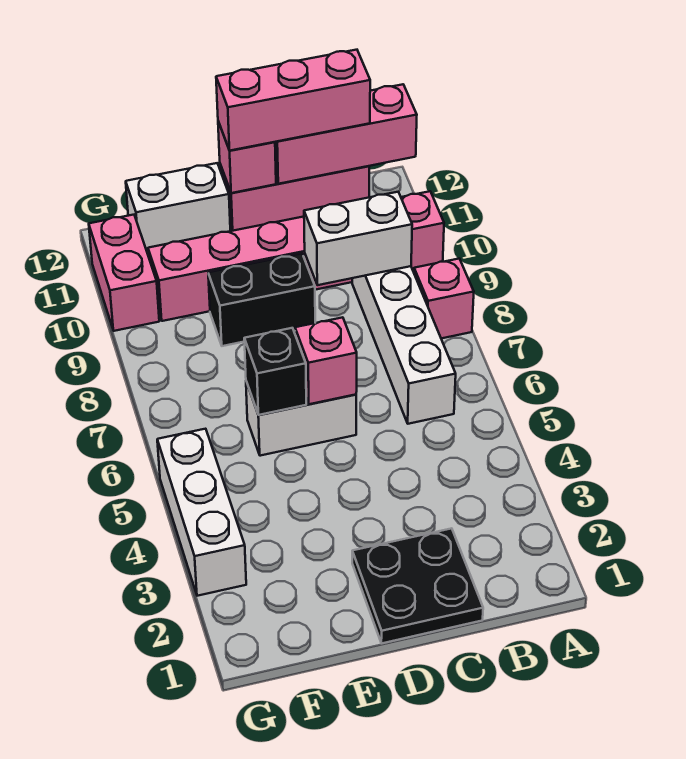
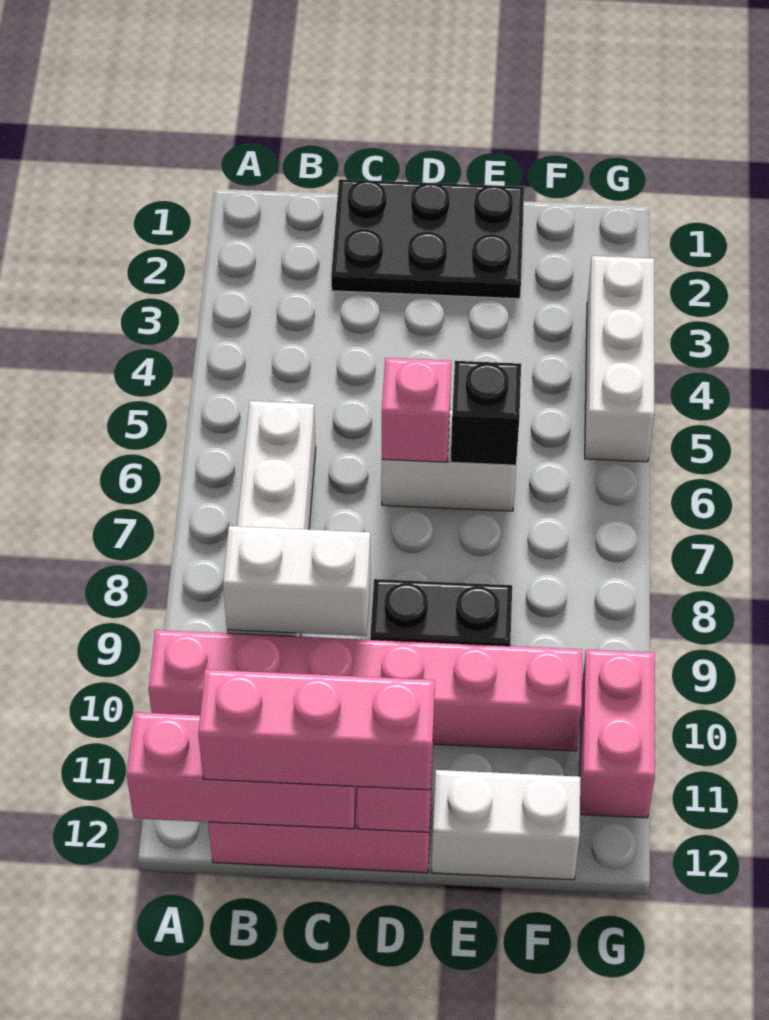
pink 1x1 brick [414,259,474,338] -> none
black 2x2 plate [352,528,483,643] -> black 2x3 plate [331,179,524,299]

